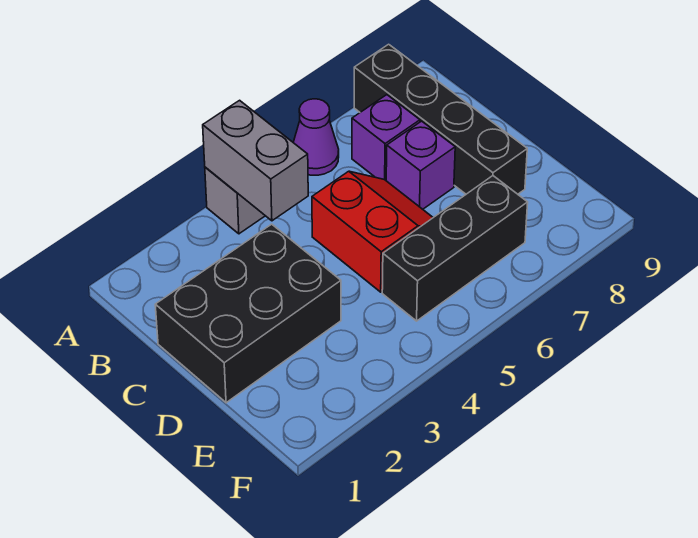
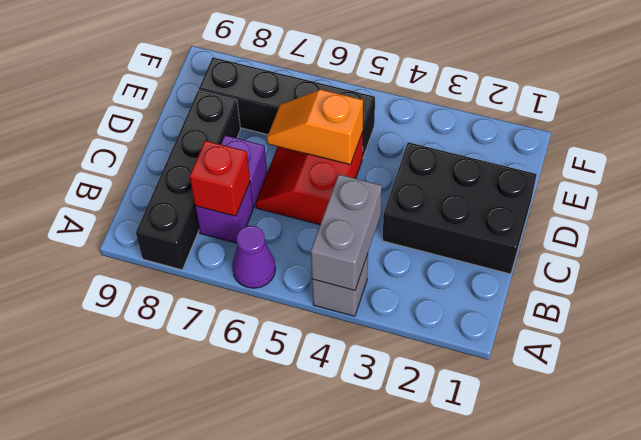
none -> red 1x1 brick [190,141,250,216]
none -> orange 1x2 slope [267,90,363,165]
black 1x3 brick [382,176,528,321] -> black 1x4 brick [199,57,375,158]

